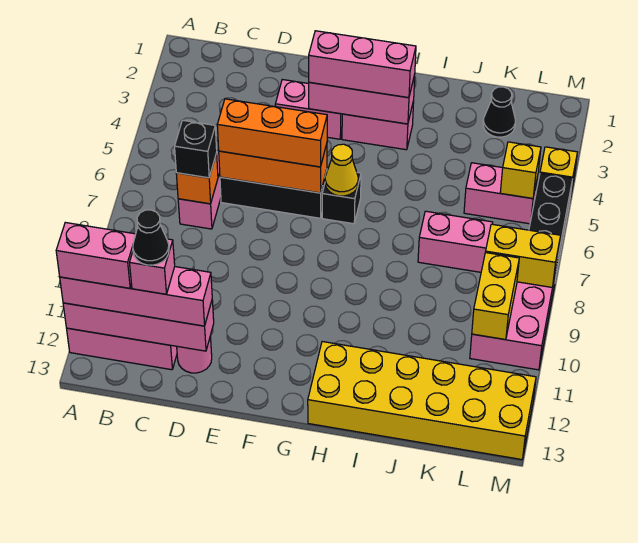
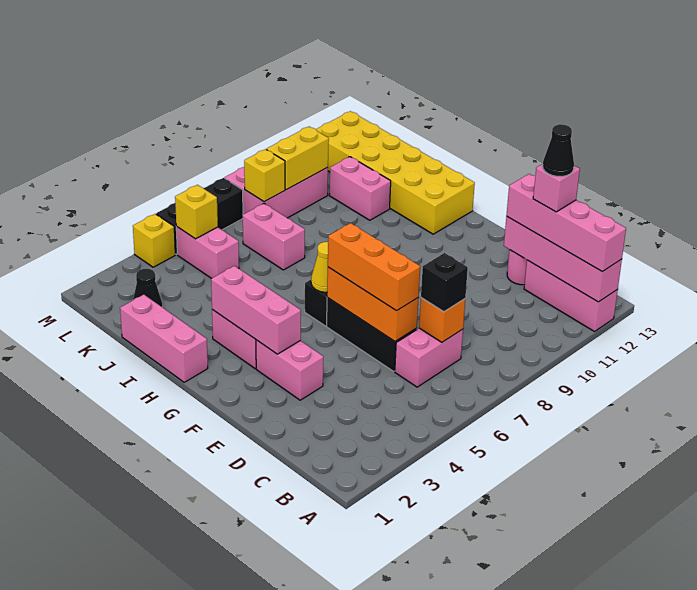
pink 1x2 brick [56,222,136,288] -> pink 1x2 brick moved to [329,157,391,220]
pink 1x3 brick [309,31,416,98] -> pink 1x3 brick moved to [120,295,208,382]
yellow 1x2 brick [485,224,560,288] -> yellow 1x1 brick [244,149,285,202]

